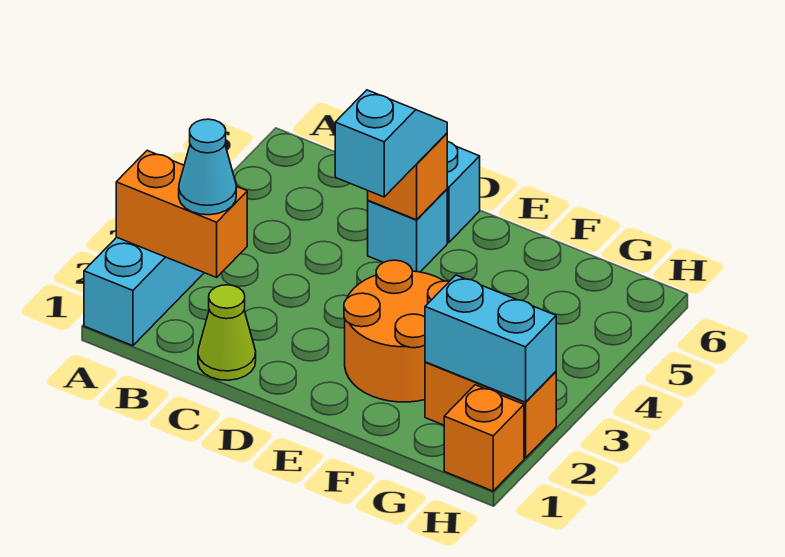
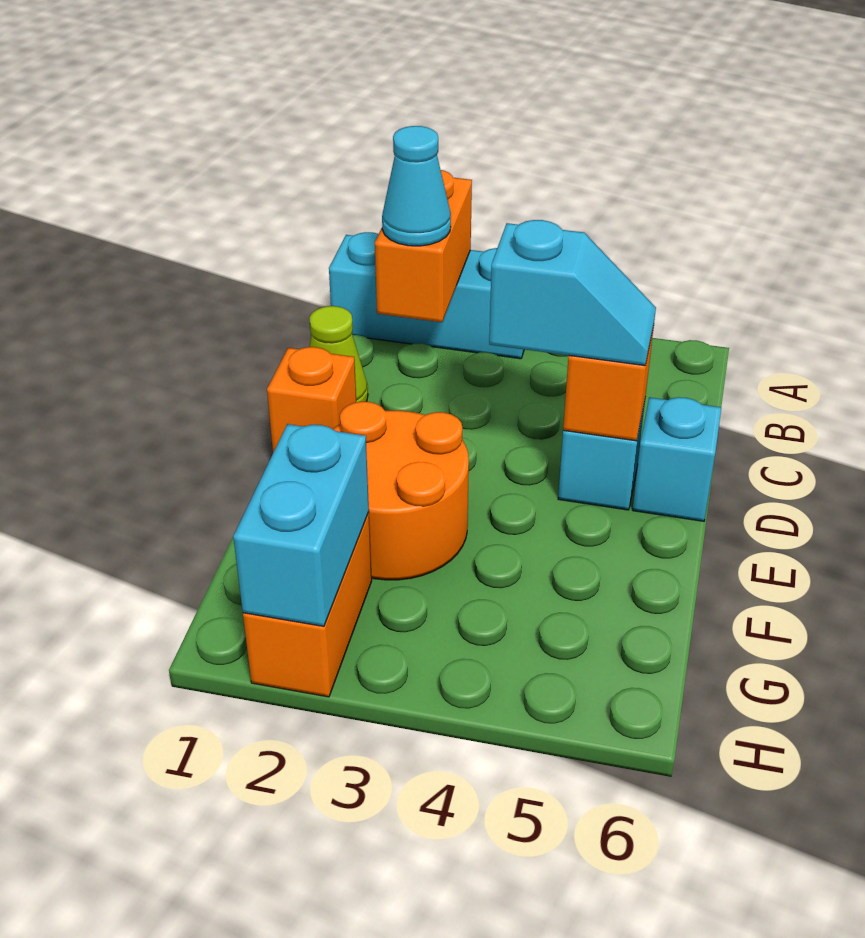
orange 1x1 brick [444,385,524,491] -> orange 1x1 brick moved to [267,347,356,452]

